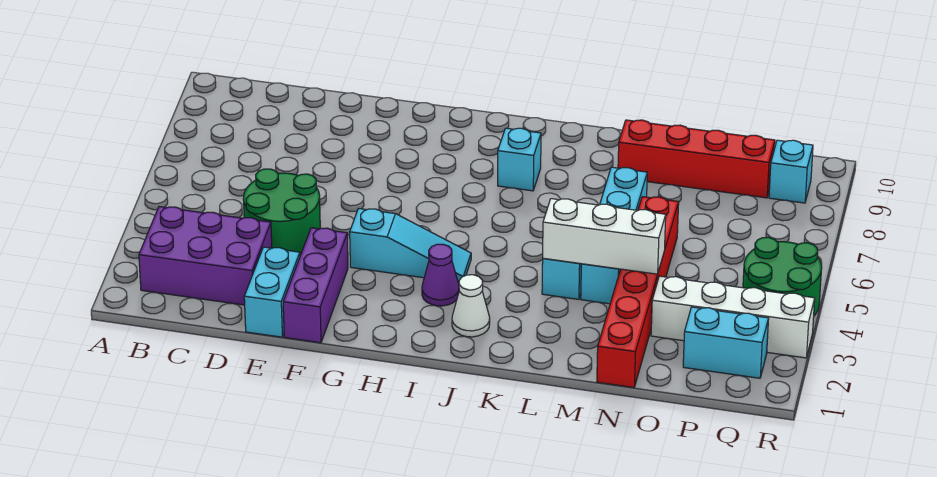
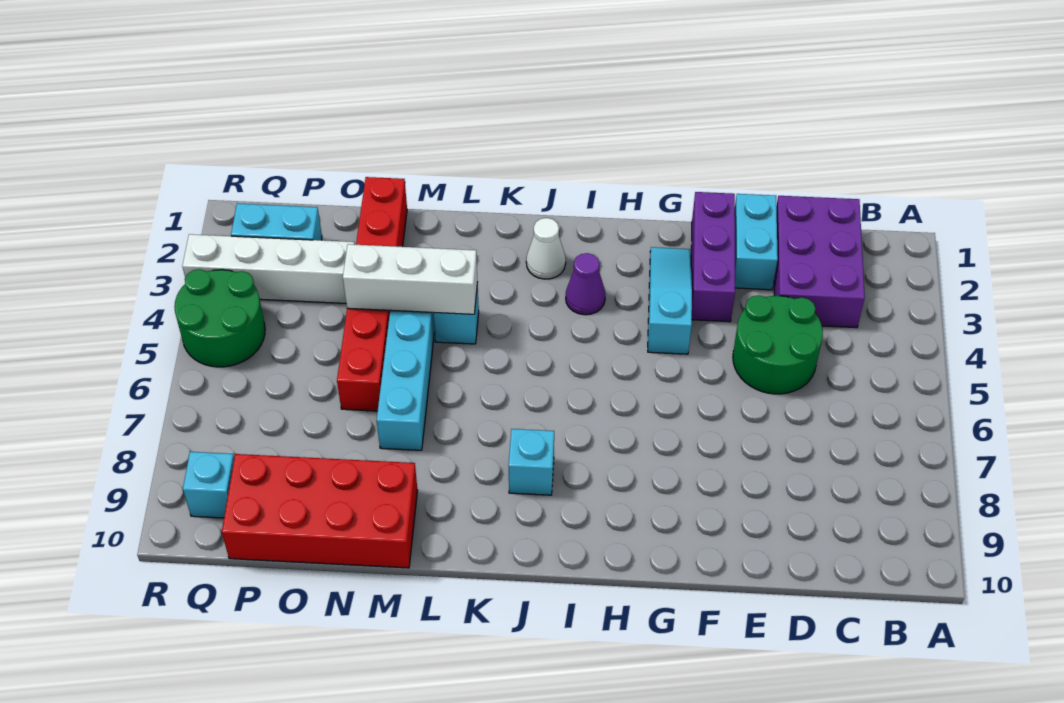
purple 2x3 brick [139,207,272,305] -> purple 2x3 brick turned to [774,196,865,328]
cyan 1x3 slope [350,209,471,283] -> cyan 1x3 slope turned to [648,247,692,354]
red 1x4 brick [618,120,775,198] -> red 2x4 brick [222,454,418,568]

